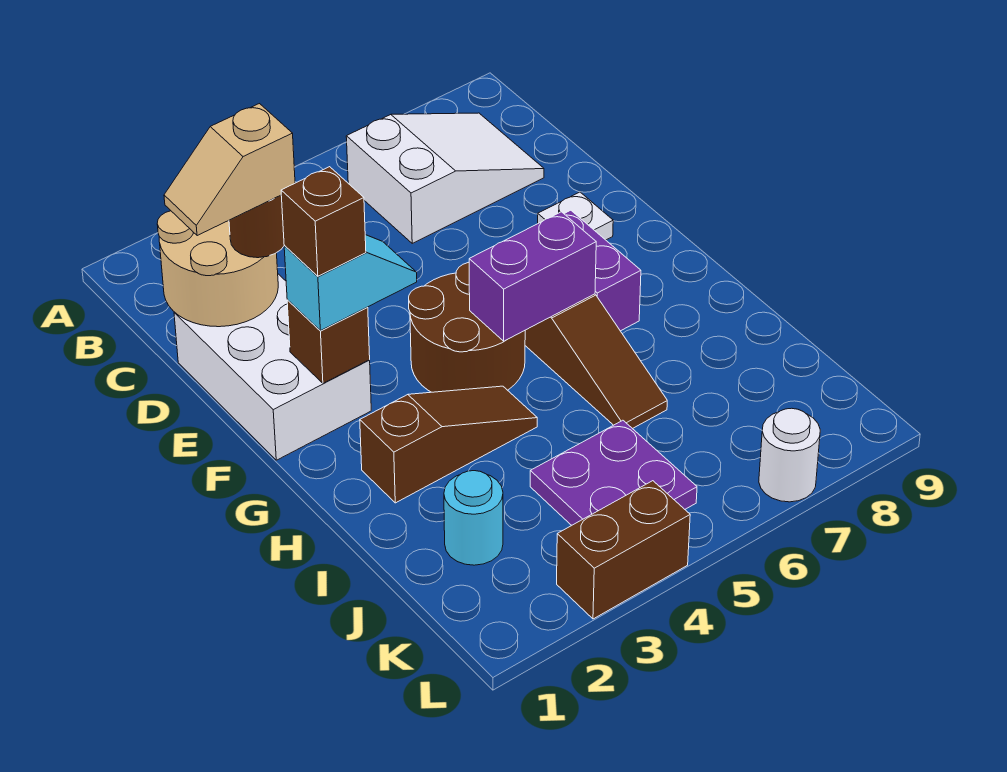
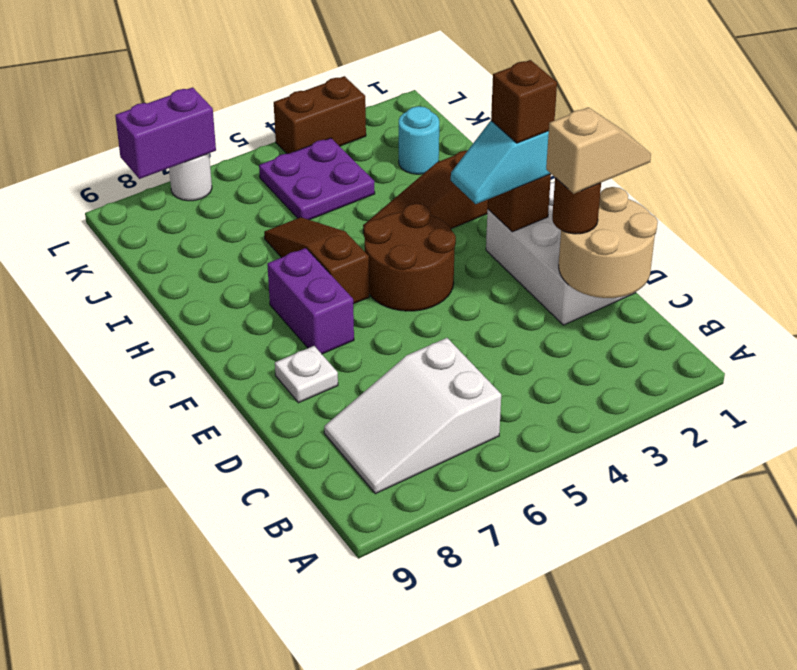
purple 1x2 brick [469,212,596,341] -> purple 1x2 brick moved to [115,87,216,179]

